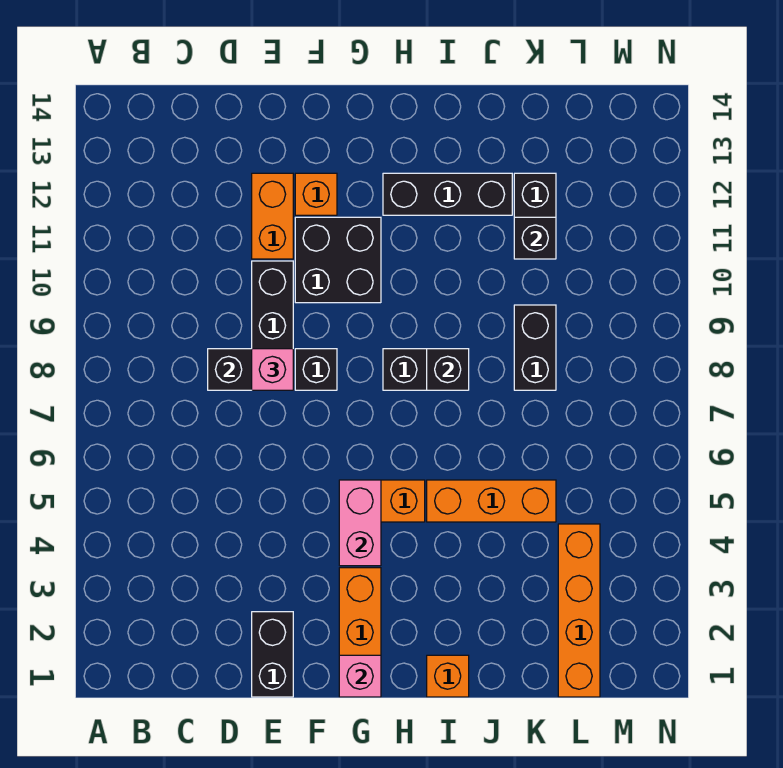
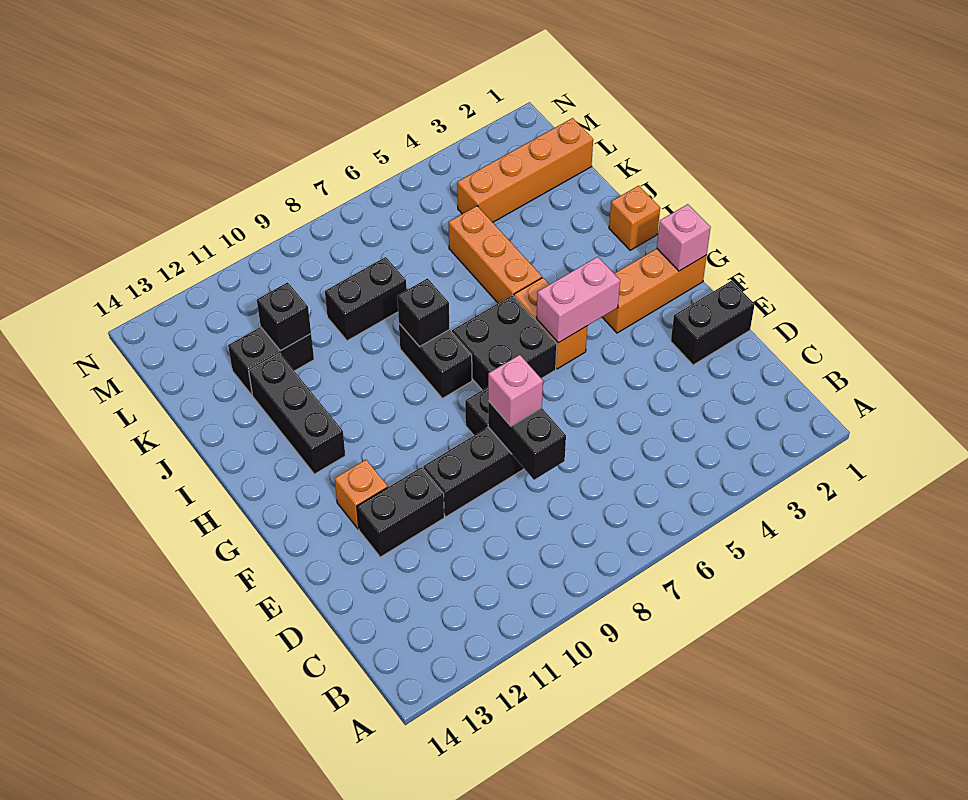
orange 1x2 brick [252,173,293,259] -> black 1x2 brick [357,467,444,557]
black 2x2 brick [295,217,381,303] -> black 2x2 brick moved to [452,295,557,390]

